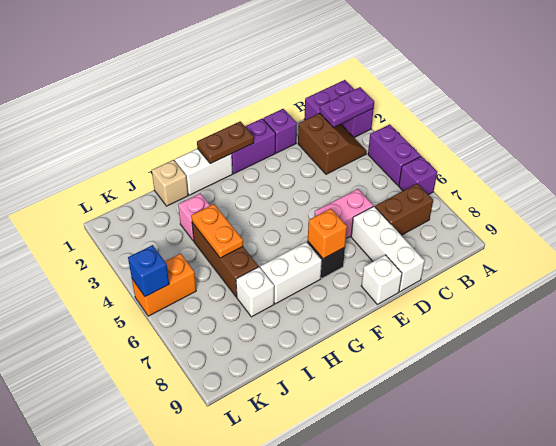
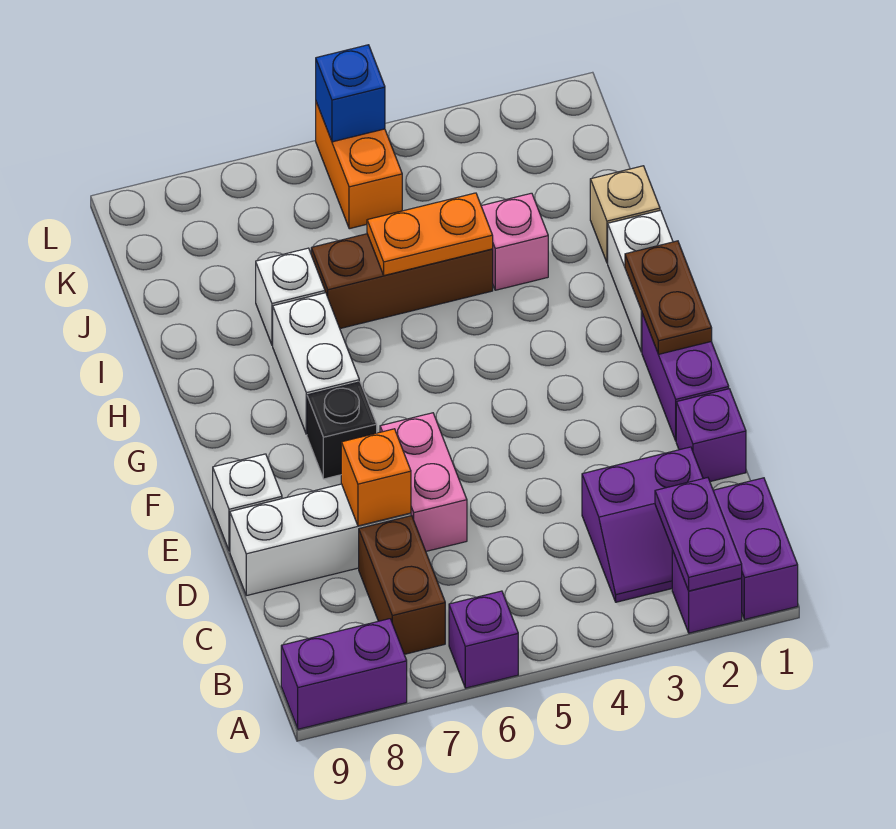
purple 1x2 brick [368,124,421,186] -> purple 1x2 brick moved to [281,619,407,729]
brown 2x2 slope [298,114,367,174] -> purple 2x2 slope [582,447,703,602]
orange 1x1 brick [308,209,347,259] -> orange 1x1 brick moved to [341,429,411,526]

